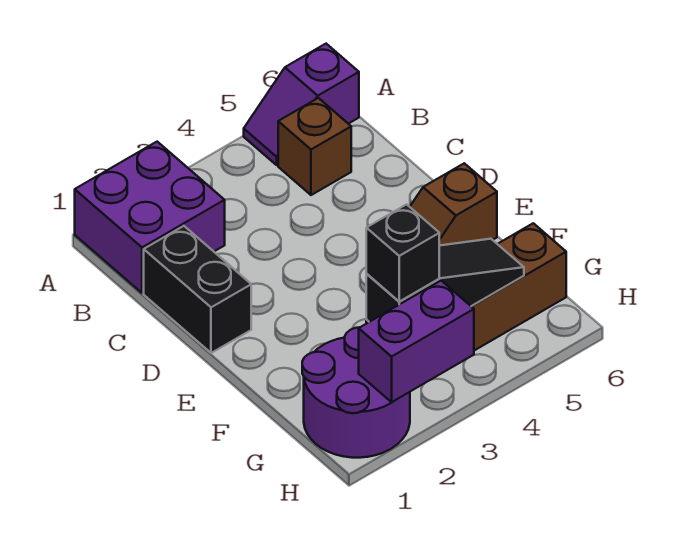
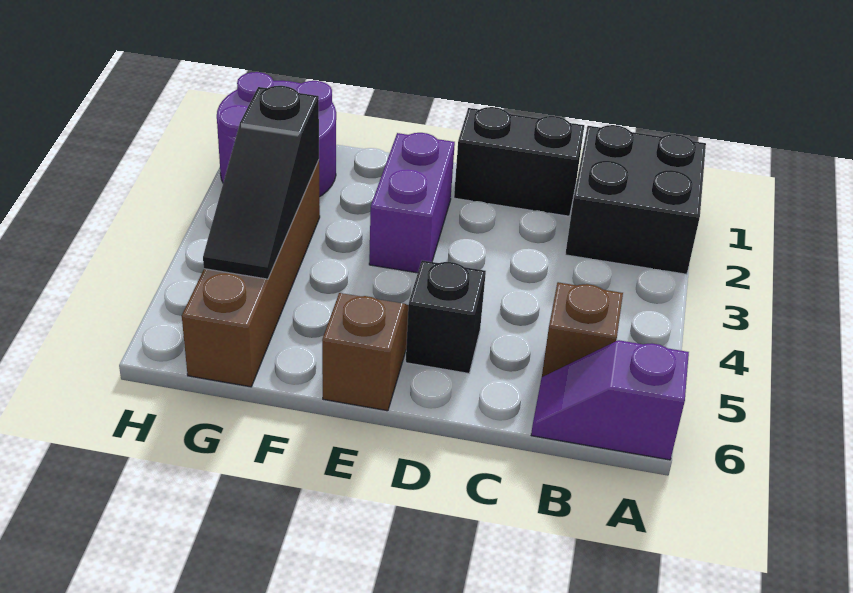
purple 2x2 brick [75,142,225,293] -> black 2x2 brick [565,125,706,274]
purple 1x2 slope [244,44,359,165] -> purple 1x2 slope turned to [531,340,689,460]
black 1x1 brick [366,204,439,301] -> black 1x1 brick moved to [406,260,486,373]
purple 1x2 brick [359,281,474,402] -> purple 1x2 brick moved to [369,133,455,273]

